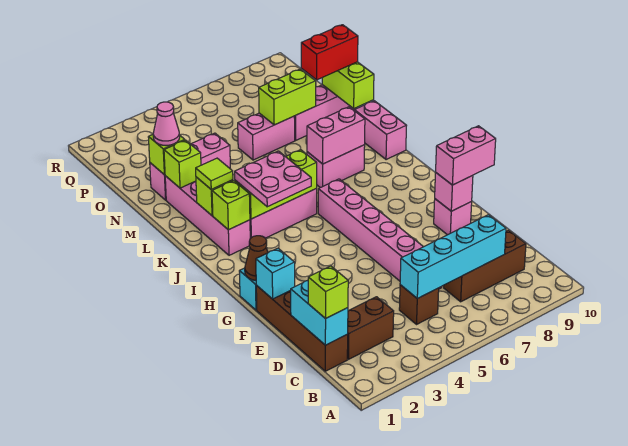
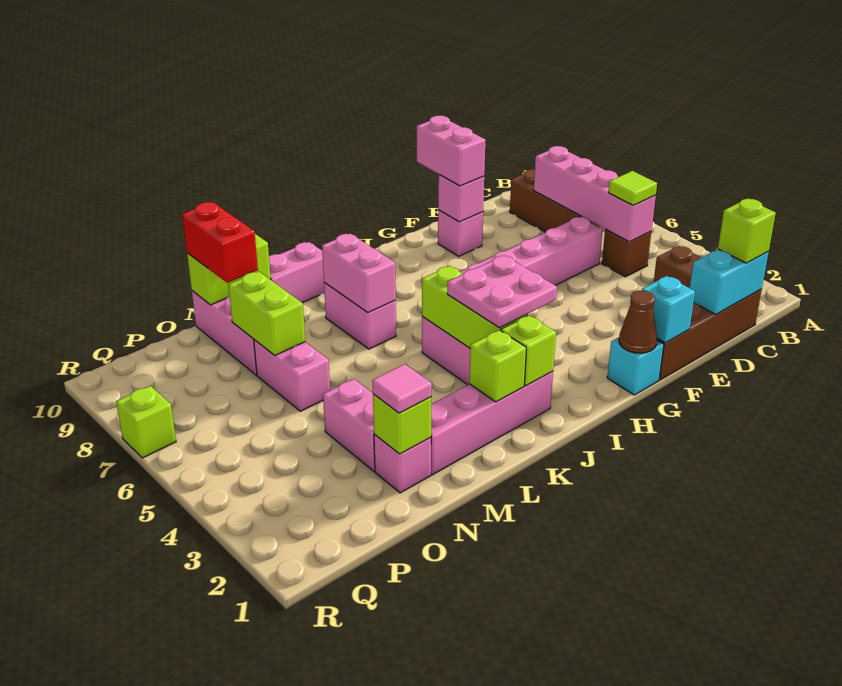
cyan 1x4 brick [400,215,506,299] -> pink 1x4 brick [534,146,656,242]
lime 1x1 tile [196,158,233,189] -> lime 1x1 tile moved to [609,171,657,205]
lime 1x1 brick [164,140,201,188] -> lime 1x1 brick moved to [116,386,176,458]
pink 1x1 cone [153,102,180,146] -> pink 1x1 tile [372,364,432,413]

